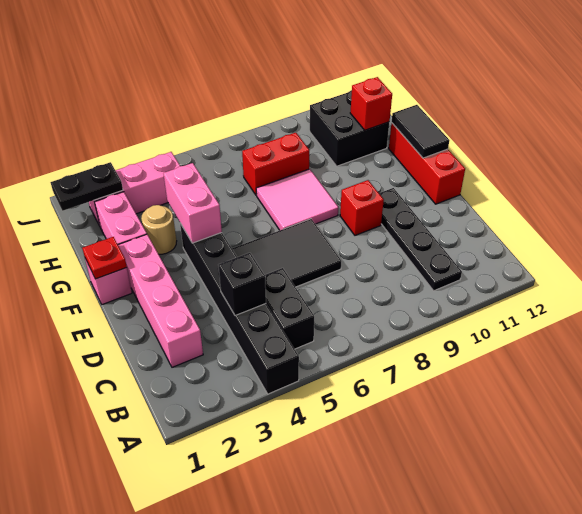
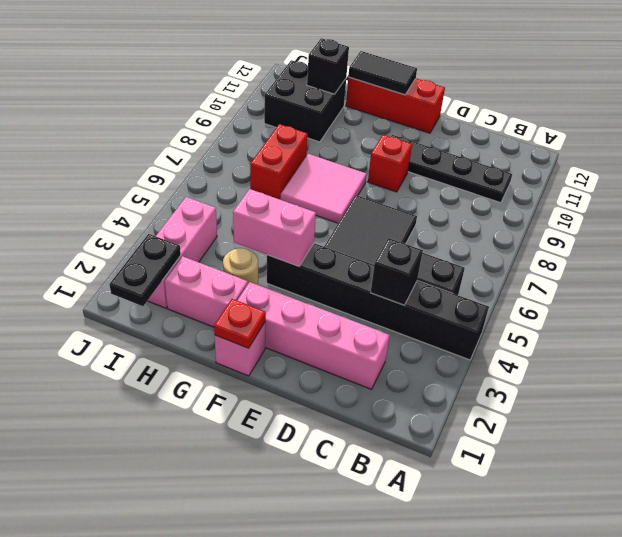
red 1x1 brick [350,77,392,130] -> black 1x1 brick [307,38,349,94]

